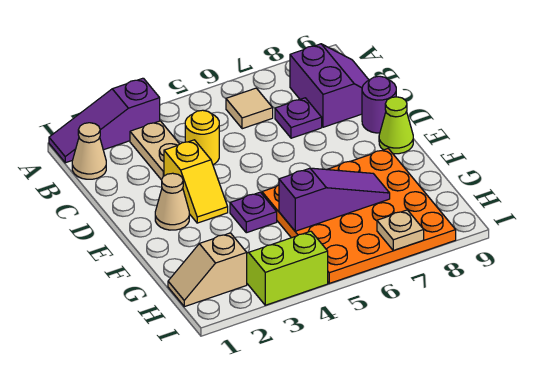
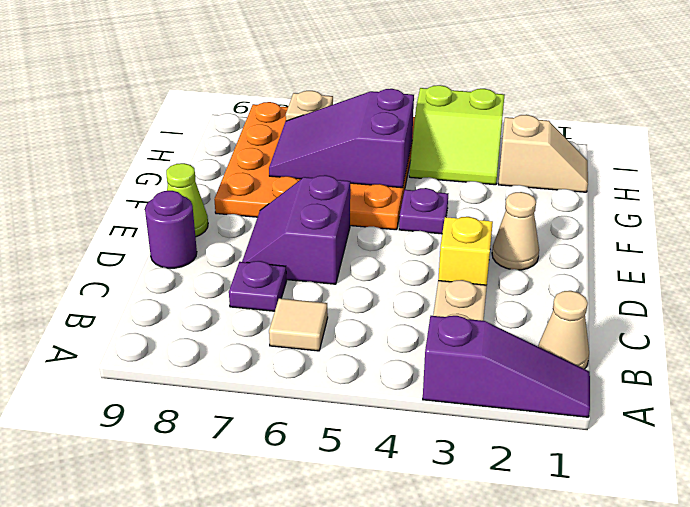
purple 2x2 slope [290,44,369,127] -> purple 2x2 slope moved to [242,175,350,284]
yellow 1x1 round brick [185,110,219,165] -> none
purple 1x3 slope [279,168,390,231] -> purple 2x3 slope [269,89,414,188]

